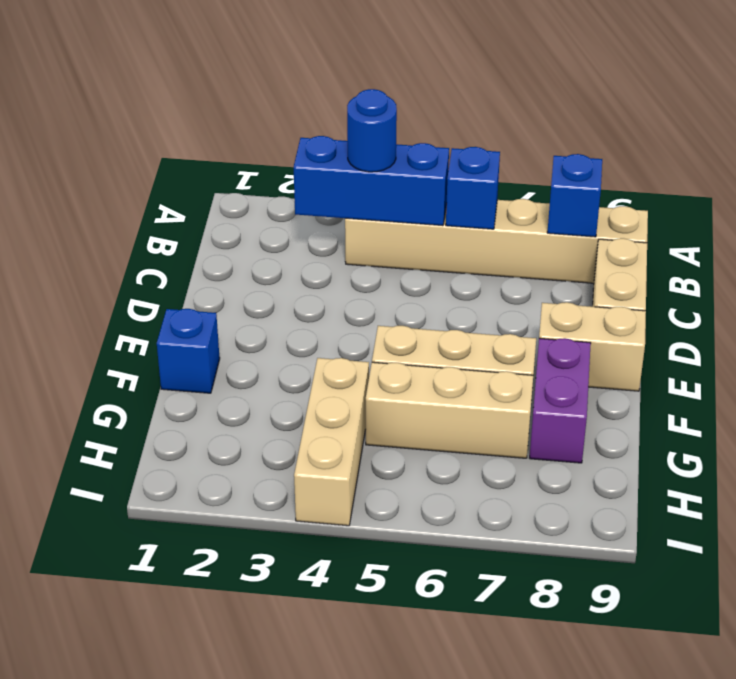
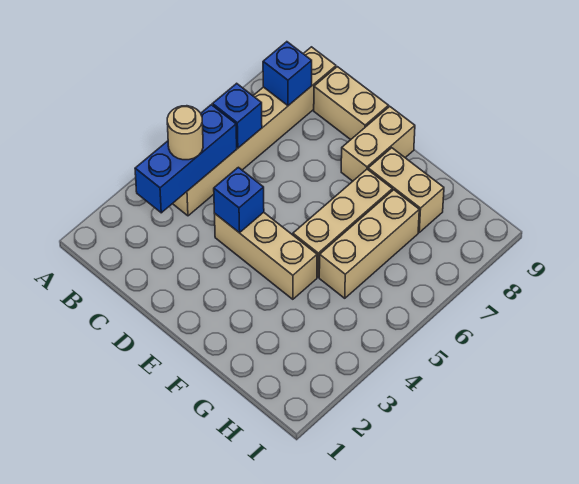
blue 1x1 round brick [347,89,397,172] -> tan 1x1 round brick [167,106,203,160]
blue 1x1 brick [157,309,220,393] -> blue 1x1 brick moved to [214,167,264,233]
purple 1x2 brick [530,338,591,463] -> tan 1x2 brick [368,148,444,232]
tan 1x3 brick [294,358,369,526] -> tan 1x3 brick moved to [215,212,317,299]

